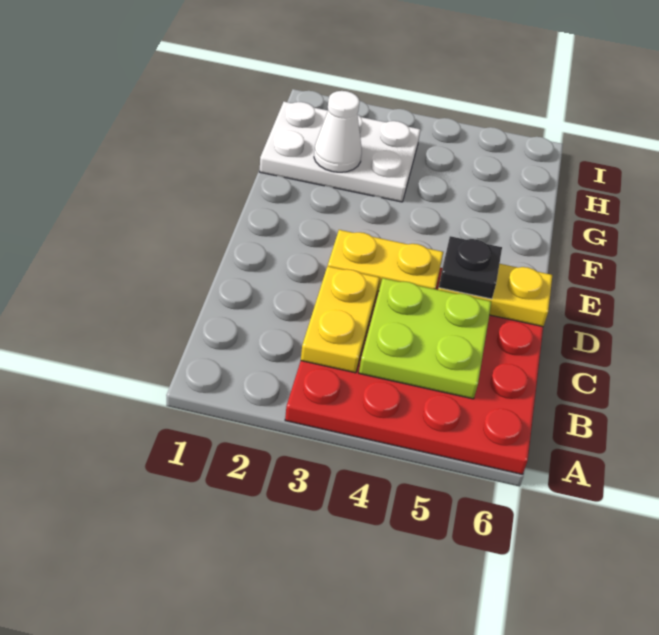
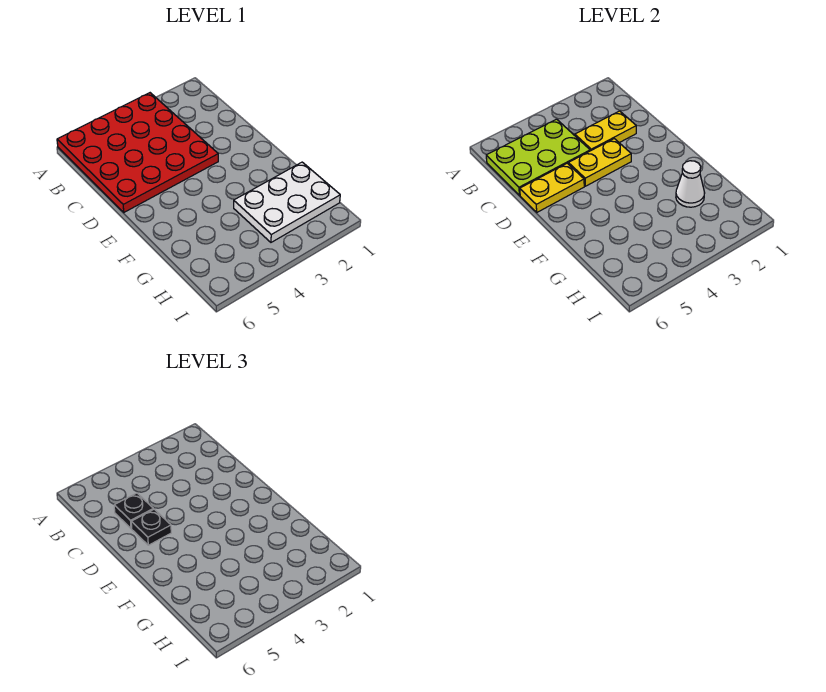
yellow 1x2 plate [301,266,380,373] -> yellow 1x2 plate turned to [575,111,636,151]
lime 2x2 plate [359,278,491,399] -> lime 2x3 plate [486,119,590,195]
none -> black 1x1 plate [114,493,153,528]

